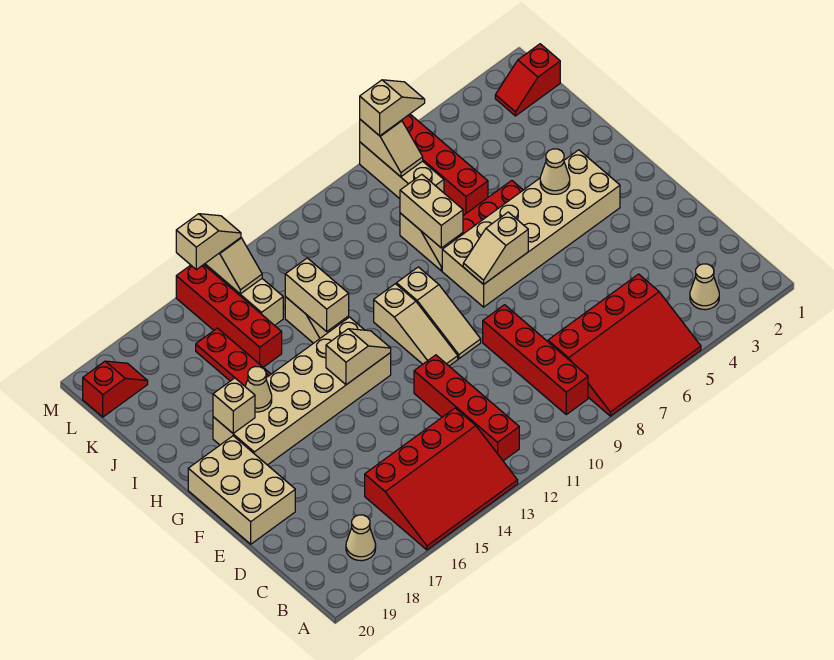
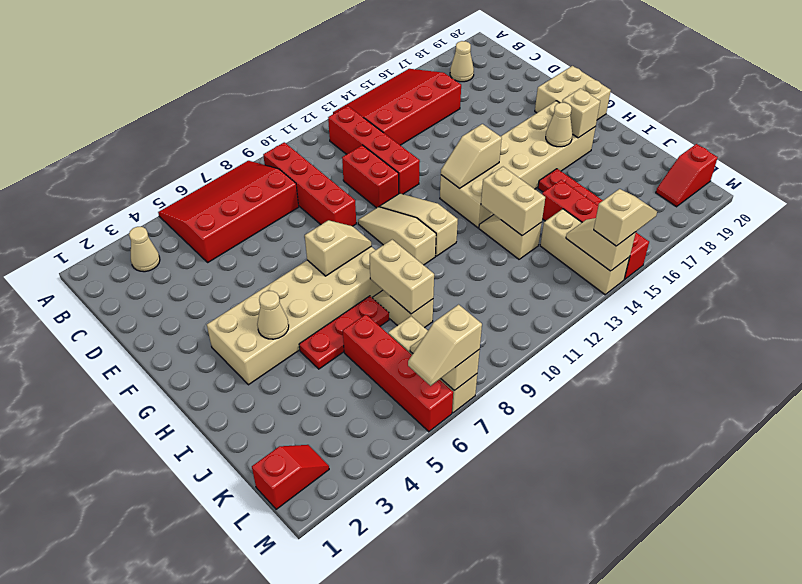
none -> red 1x2 brick [342,145,399,208]
tan 2x3 brick [188,436,295,544] -> tan 2x2 brick [535,66,611,120]
tan 1x2 slope [176,214,241,270] -> tan 1x2 slope turned to [594,189,657,246]

